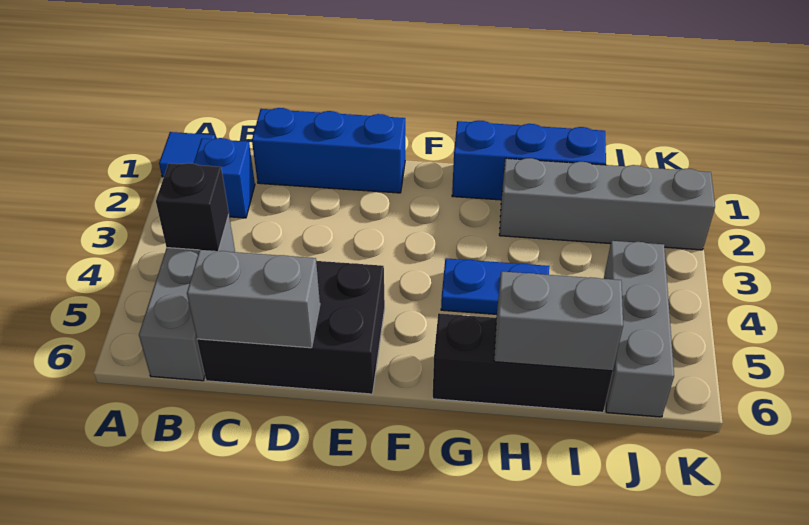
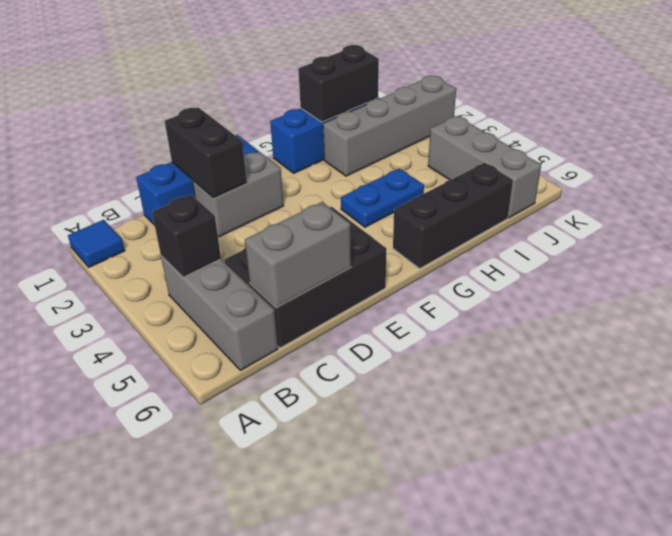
blue 1x1 brick [194,138,255,218] -> none
none -> black 1x2 brick [165,107,247,198]
none -> black 1x2 brick [298,45,379,122]
grey 1x2 brick [494,271,623,371] -> grey 1x2 brick moved to [193,151,284,237]

